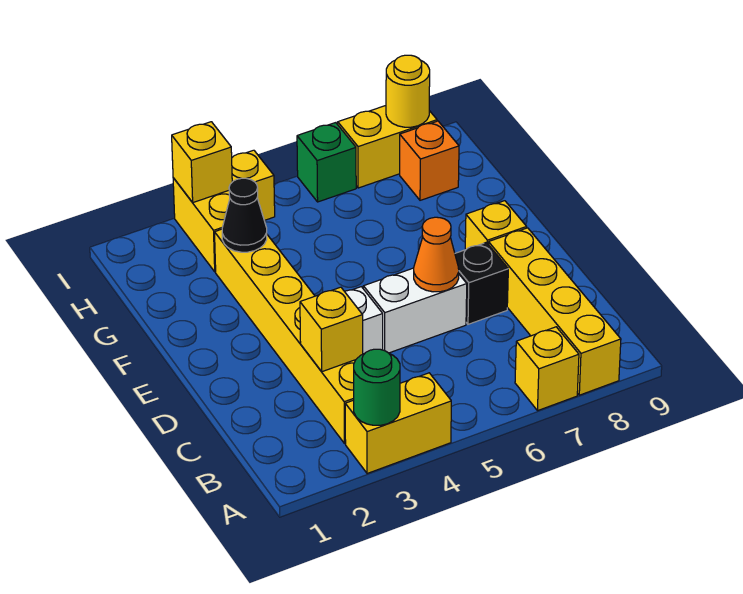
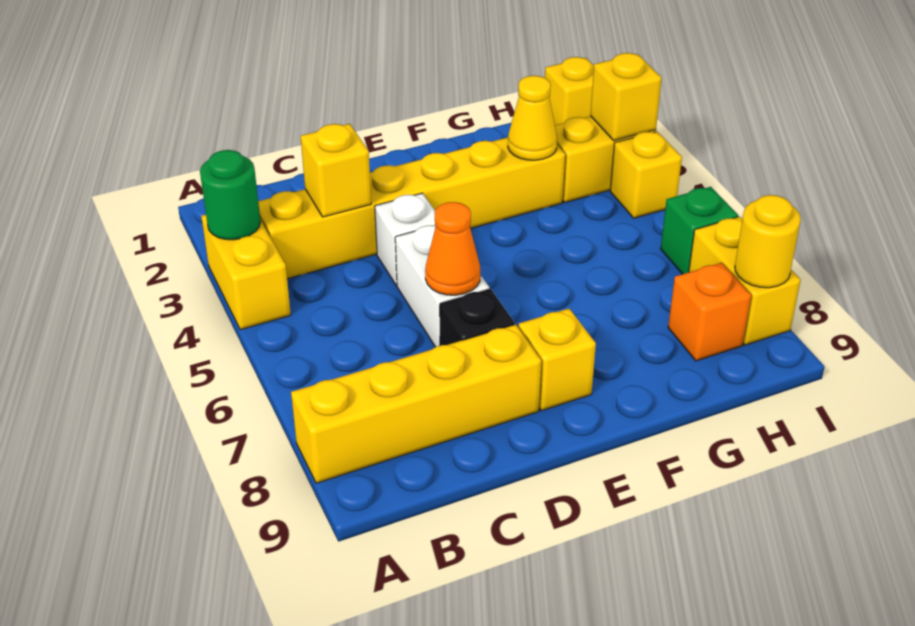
yellow 1x1 brick [515,327,579,411] -> yellow 1x1 brick moved to [545,57,594,125]
black 1x1 cone [222,178,267,252] -> yellow 1x1 cone [508,76,557,160]

